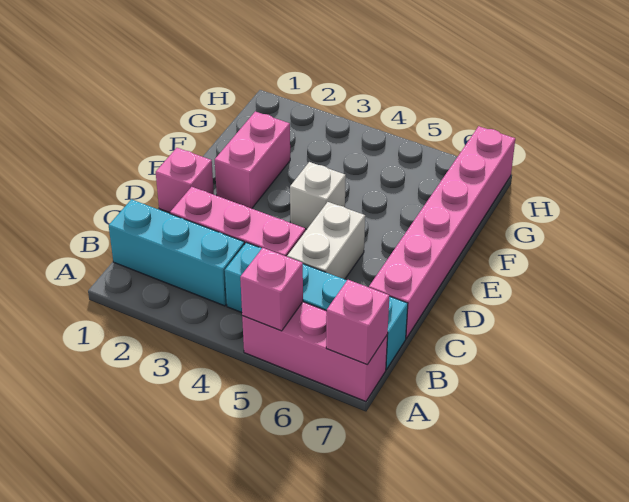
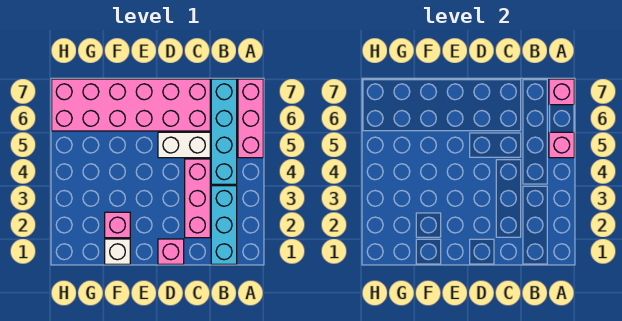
pink 1x6 brick [369,126,515,338] -> pink 2x6 brick [52,79,210,131]
pink 1x2 brick [215,112,290,208] -> pink 1x1 brick [105,212,130,238]
white 1x1 brick [290,162,346,229] -> white 1x1 brick moved to [105,239,130,264]

